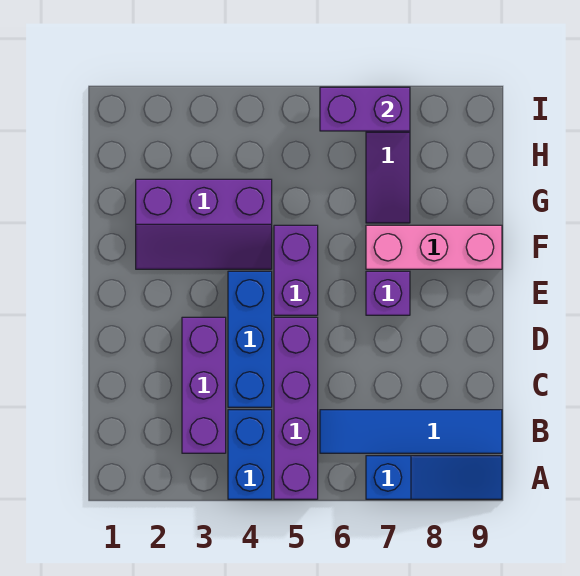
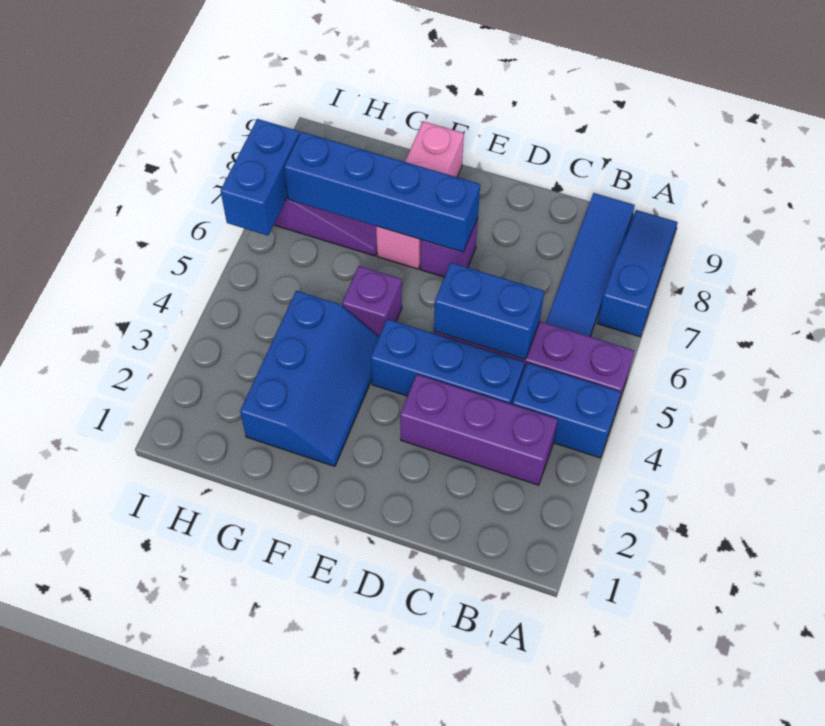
none -> blue 1x2 brick [434,263,544,359]
purple 1x2 brick [274,225,318,315] -> purple 1x1 brick [342,266,402,336]
none -> blue 1x4 brick [284,132,480,252]
purple 2x3 slope [136,179,272,269] -> blue 2x3 slope [240,291,379,466]
purple 1x2 brick [320,87,410,131] -> blue 1x2 brick [221,119,300,236]

